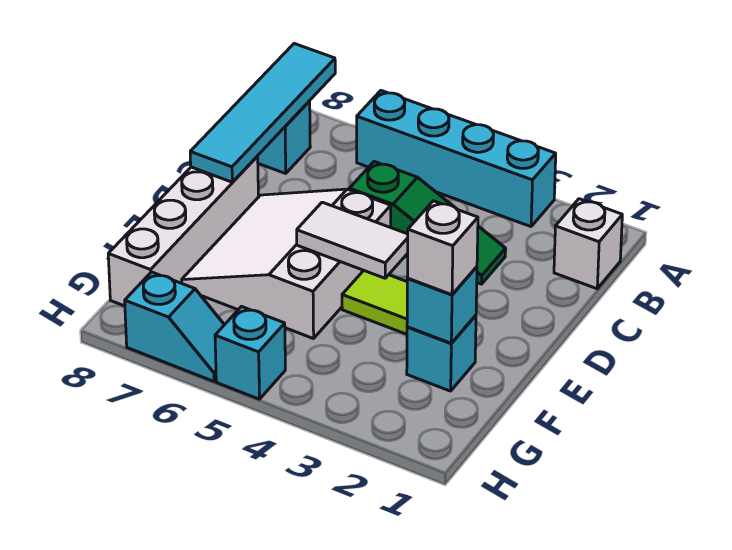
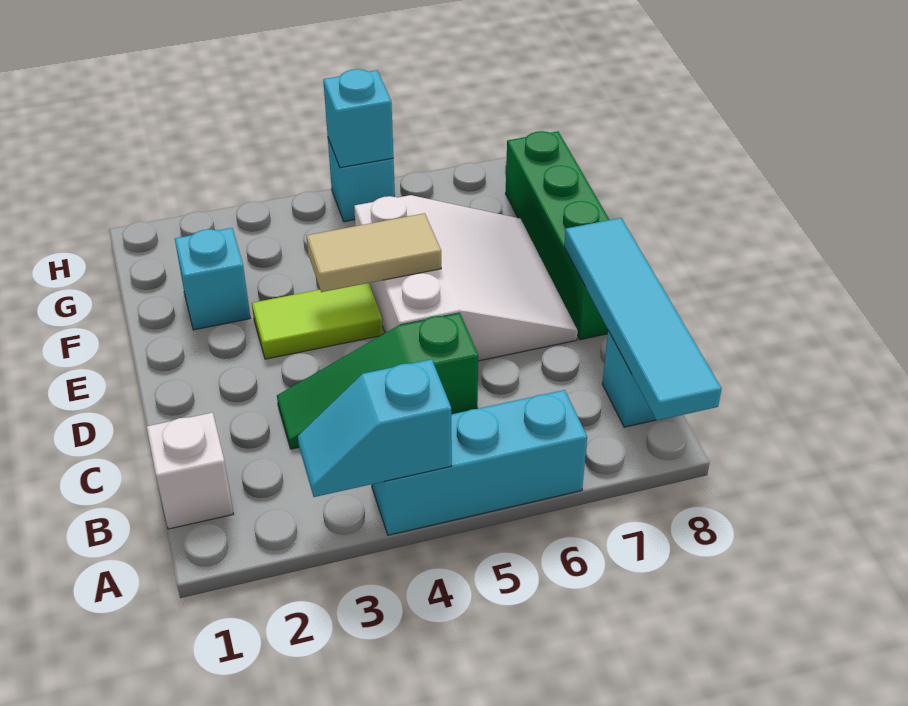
cyan 1x4 brick [357,91,556,227] -> cyan 1x3 brick [372,390,587,535]
white 1x4 brick [108,156,258,306] -> green 1x4 brick [505,131,609,340]
white 1x2 tile [297,202,408,278] -> tan 1x2 tile [307,213,441,292]
cyan 1x1 brick [407,267,477,343] -> cyan 1x1 brick moved to [323,69,394,168]
white 1x1 brick [407,201,478,295] -> none
cyan 1x2 slope [125,272,224,381] -> cyan 1x2 slope moved to [298,359,452,497]

